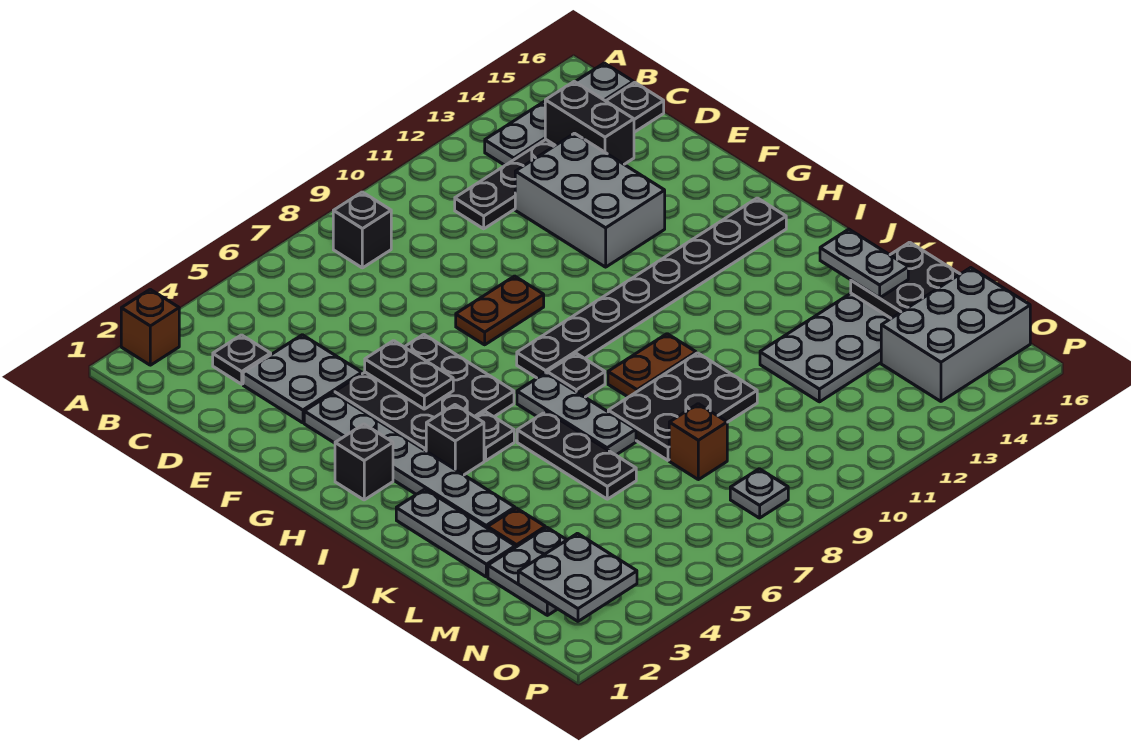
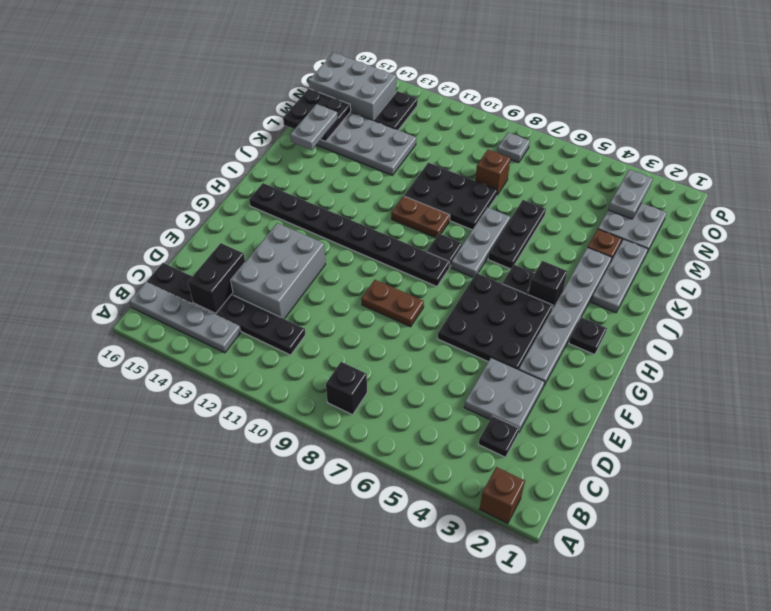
black 1x2 plate [365,341,453,409] -> black 1x2 plate moved to [374,91,418,130]
black 1x1 brick [335,424,393,500] -> black 1x1 plate [569,317,607,355]
grey 2x2 plate [518,533,637,621] -> grey 1x2 plate [608,170,653,219]

